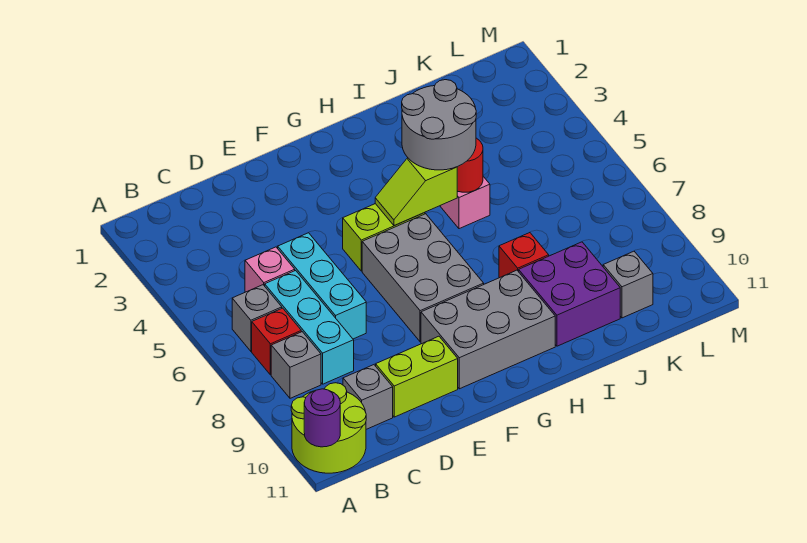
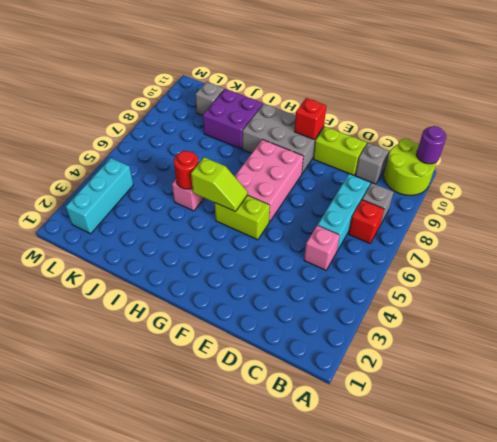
grey 1x1 brick [232,285,282,351] -> none
cyan 1x3 brick [278,233,366,339] -> cyan 1x3 brick moved to [66,158,133,234]
grey 2x3 brick [362,214,484,342] -> pink 2x3 brick [234,140,303,222]
grey 2x2 round brick [402,80,476,170] -> none
red 1x1 brick [499,233,549,278] -> red 1x1 brick moved to [294,98,326,139]

